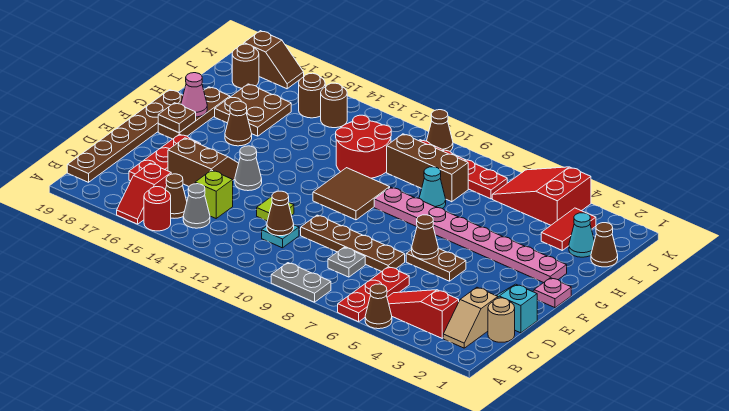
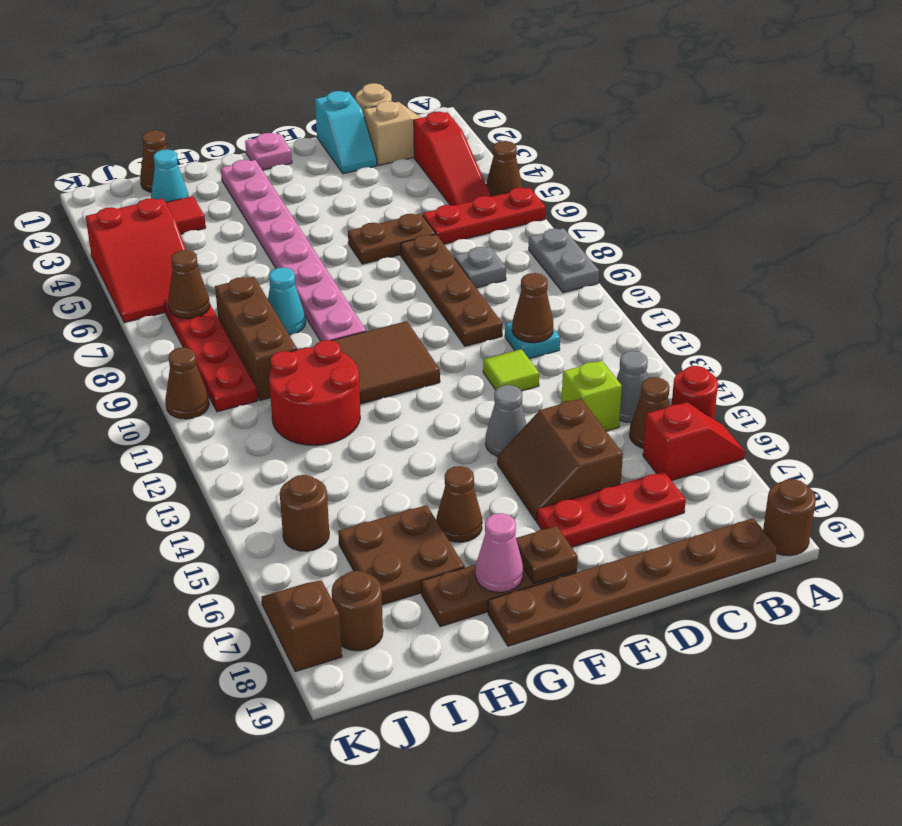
brown 1x2 plate [406,248,466,281] -> brown 1x2 plate turned to [348,213,436,264]
brown 1x1 cone [411,215,438,259] -> brown 1x1 cone moved to [168,250,210,319]
brown 1x1 round brick [321,83,347,128] -> brown 1x1 round brick moved to [763,479,816,556]

